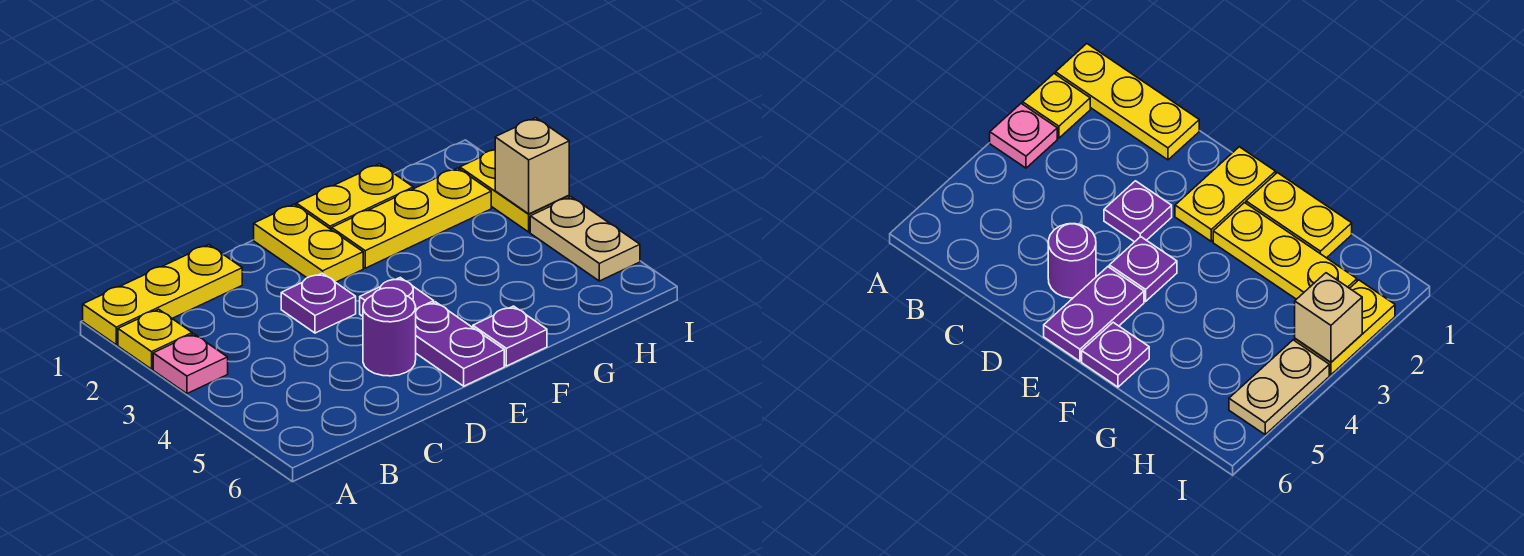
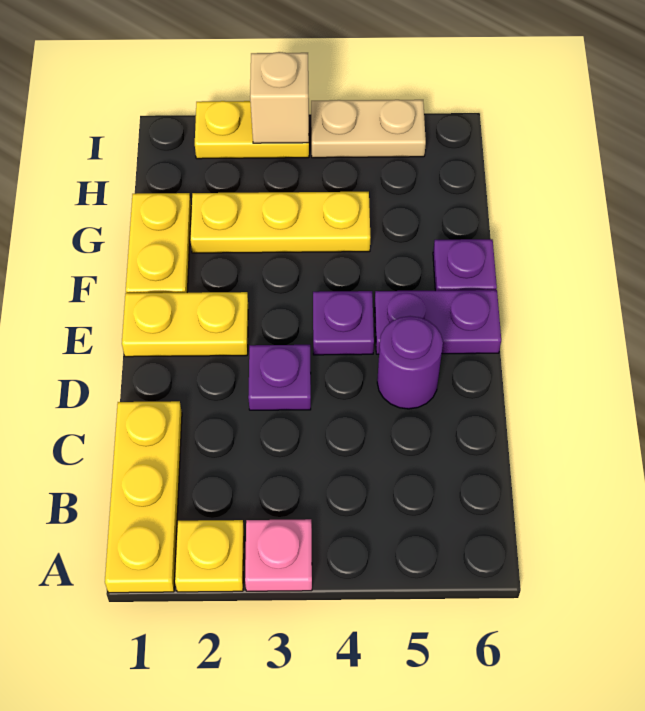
yellow 1x3 plate [332,168,491,268] -> yellow 1x3 plate turned to [190,192,370,253]

